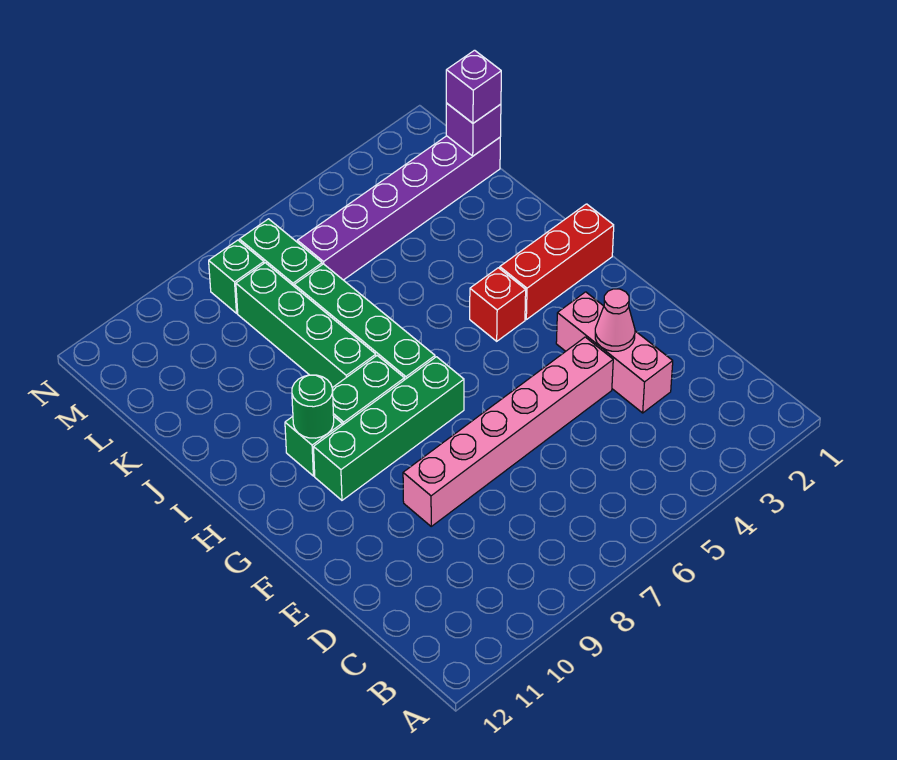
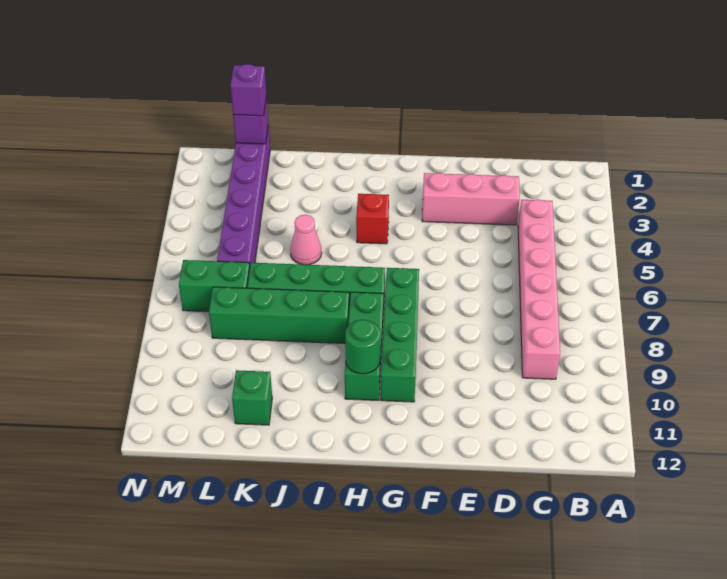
pink 1x1 cone [595,289,635,351] -> pink 1x1 cone moved to [290,215,322,265]
pink 1x6 brick [403,337,613,526] -> pink 1x6 brick moved to [518,199,560,379]
red 1x3 brick [500,204,614,320] -> none
green 1x1 brick [209,240,264,313] -> green 1x1 brick moved to [232,370,272,425]

